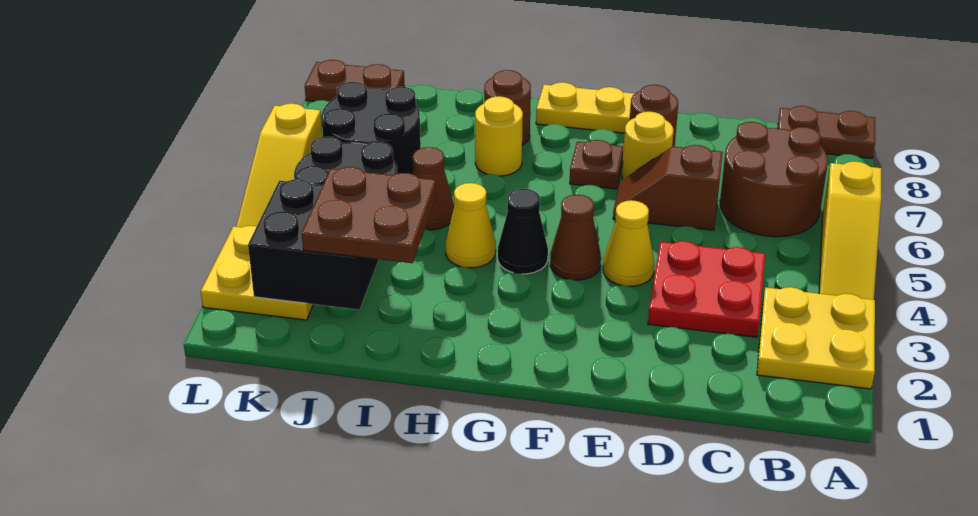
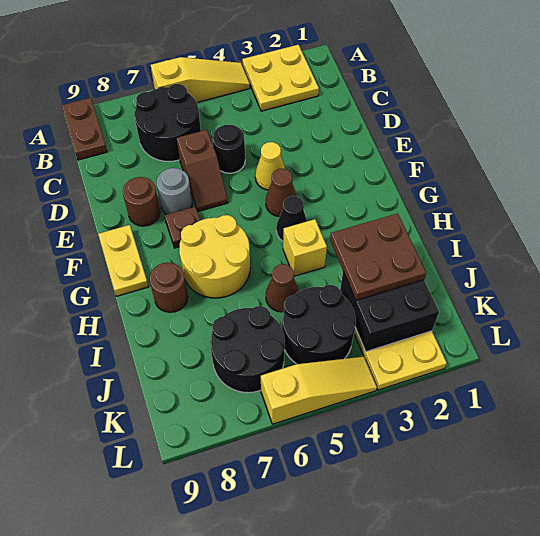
brown 2x2 round brick [720,122,828,237] -> black 2x2 round brick [134,84,201,161]
red 2x2 plate [648,241,765,337] -> none
none -> black 1x1 round brick [212,125,245,173]
yellow 1x1 round brick [622,112,673,180] -> grey 1x1 round brick [156,168,192,214]
yellow 1x1 cone [446,183,496,268] -> yellow 1x1 brick [283,219,327,276]
yellow 1x1 round brick [475,96,523,176] -> yellow 2x2 round brick [179,215,250,298]
brown 1x2 plate [305,60,405,102] -> none

